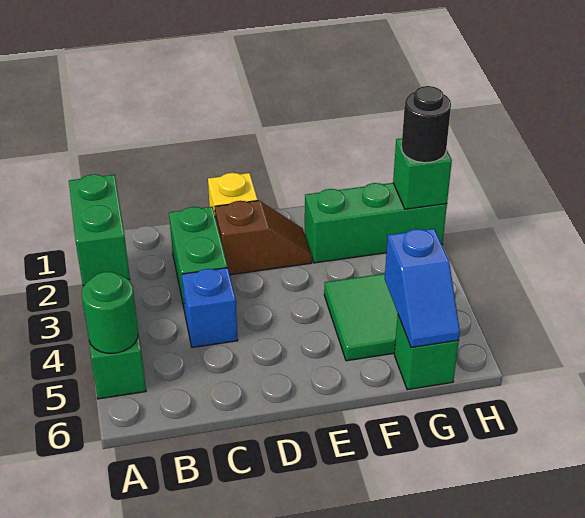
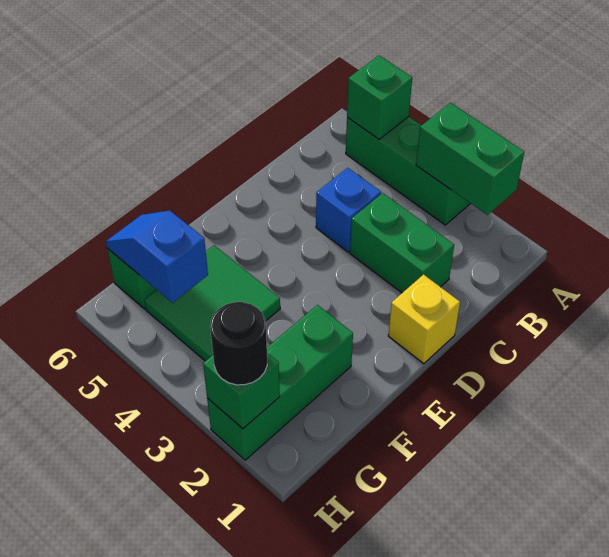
green 1x1 round brick [82,272,138,353] -> green 1x1 brick [347,55,412,139]
brown 1x2 slope [215,201,312,275] -> none

